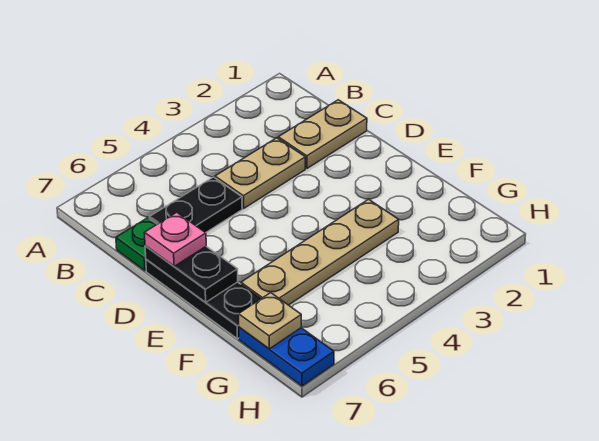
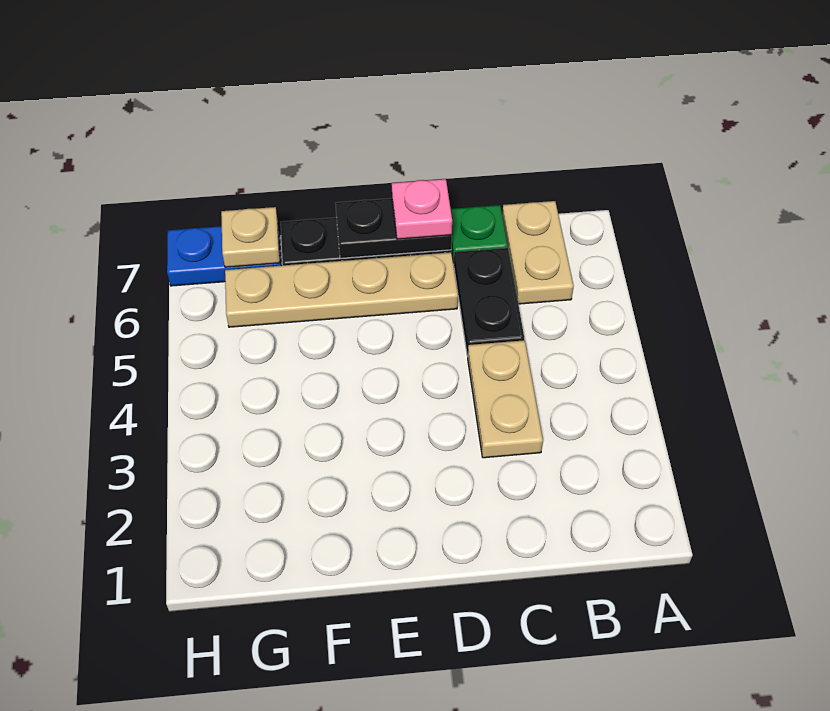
tan 1x2 plate [278,100,367,168] -> tan 1x2 plate moved to [502,201,574,304]
tan 1x4 plate [241,199,399,305] -> tan 1x4 plate turned to [225,252,458,327]

